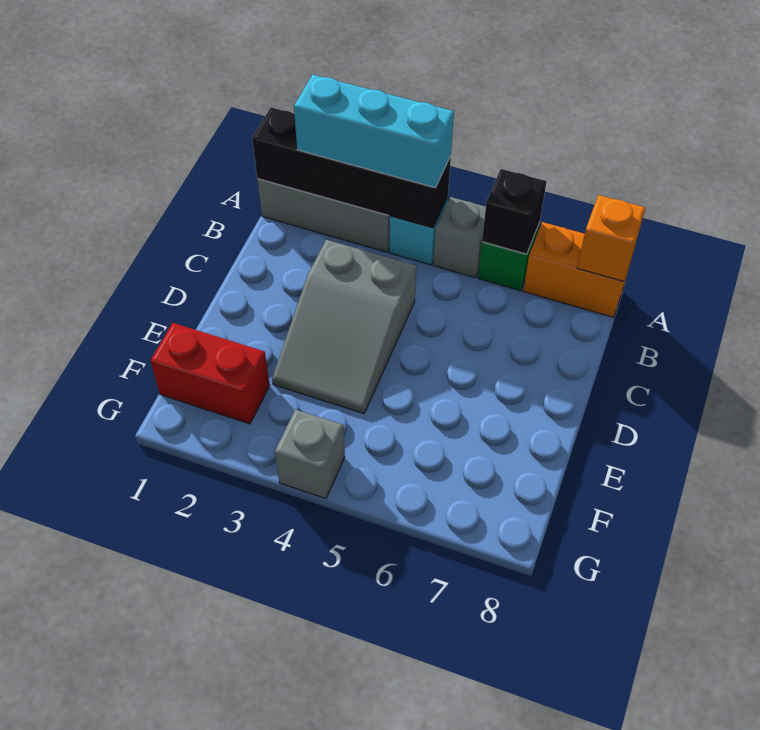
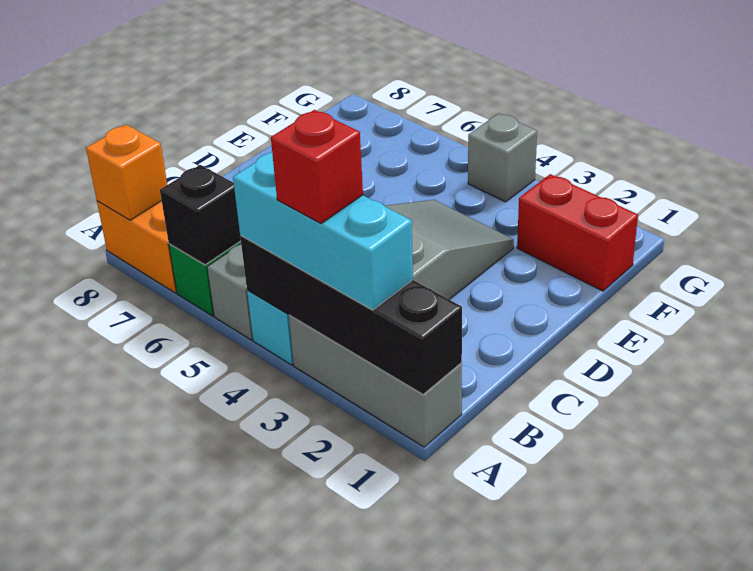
none -> red 1x1 brick [271,110,363,223]

